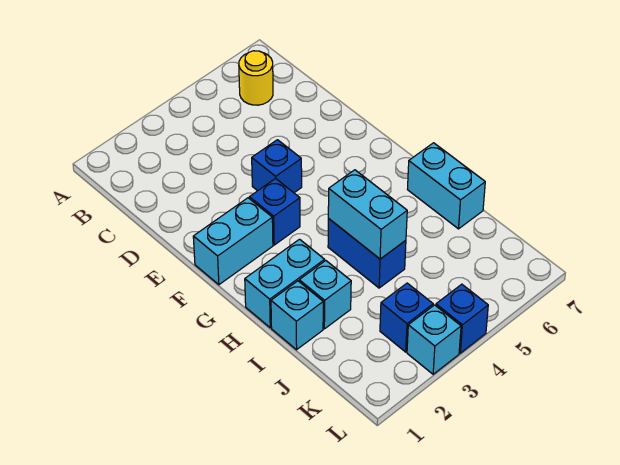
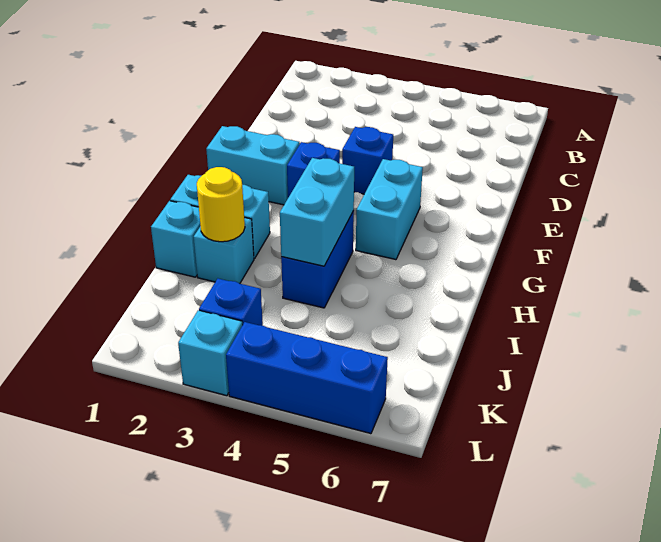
yellow 1x1 round brick [239,51,273,105] -> yellow 1x1 round brick moved to [197,167,245,242]
cyan 1x2 brick [407,143,485,229] -> cyan 1x2 brick moved to [356,159,423,260]
blue 1x1 brick [436,284,488,353] -> blue 1x3 brick [226,322,388,434]

